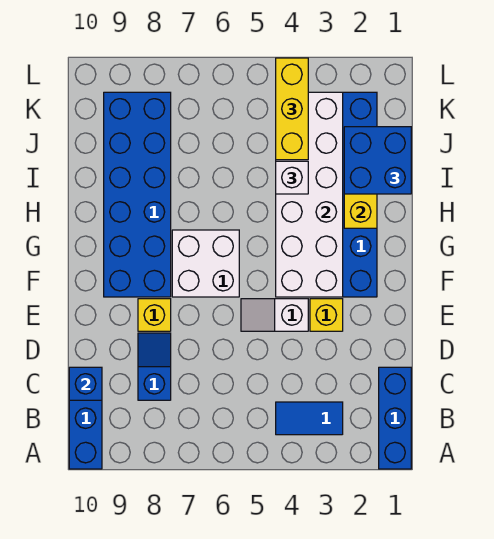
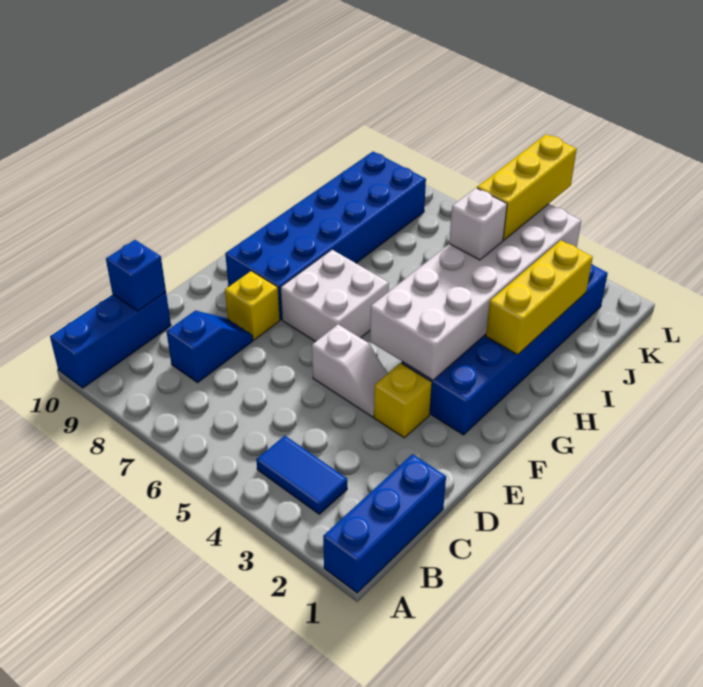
white 1x2 slope [241,299,308,331] -> white 1x2 slope turned to [312,324,388,417]
blue 2x2 brick [344,127,411,194] -> none

